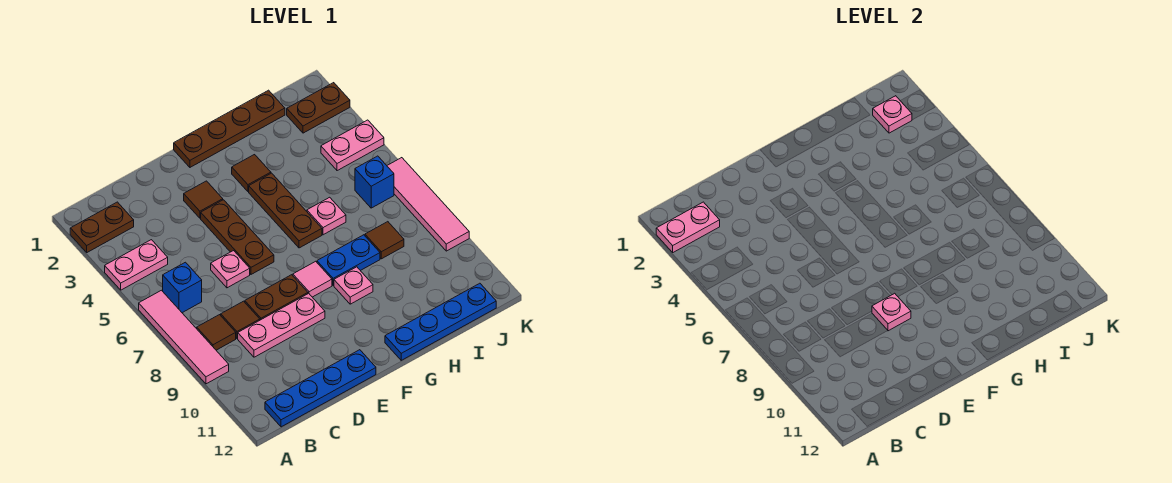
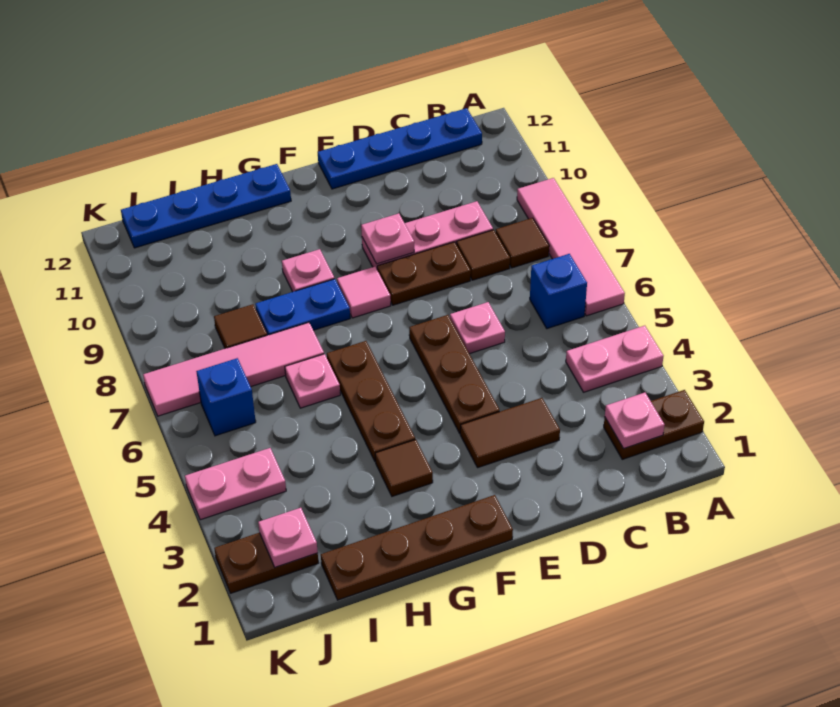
pink 1x2 plate [656,202,720,252] -> pink 1x1 plate [605,393,664,448]
brown 1x1 tile [184,181,223,218] -> brown 1x2 tile [460,398,560,468]
pink 1x4 tile [387,158,469,251] -> pink 1x4 tile turned to [143,323,324,416]

